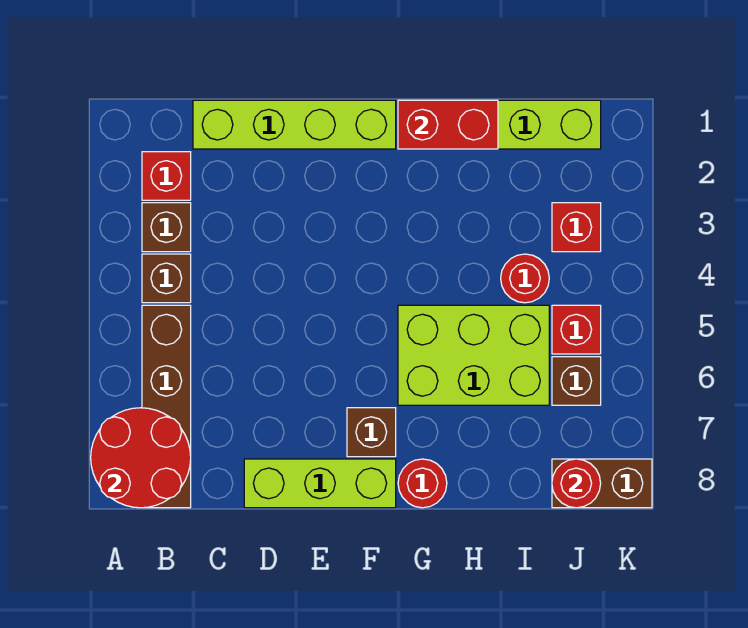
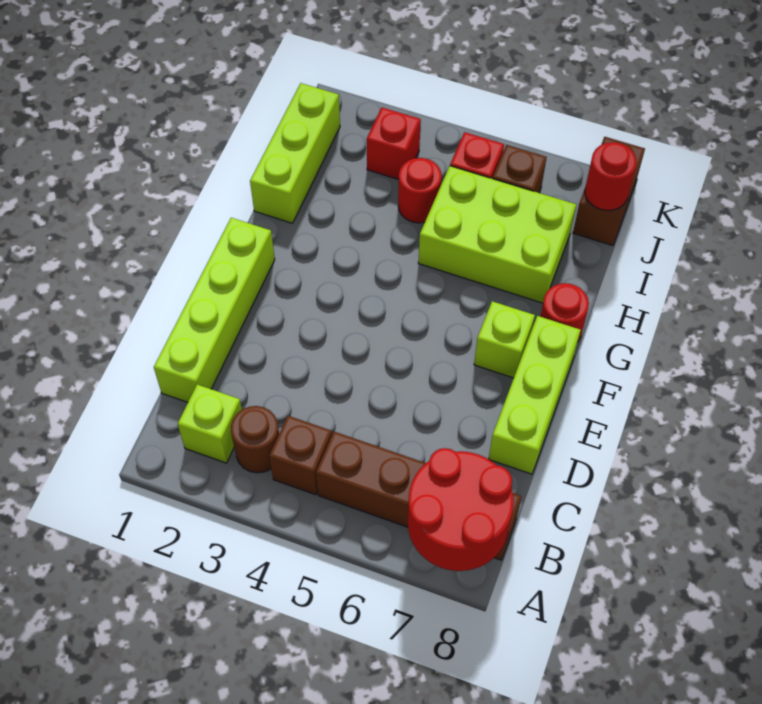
red 1x1 brick [142,152,191,200] -> lime 1x1 brick [178,384,242,463]
brown 1x1 brick [142,203,191,252] -> brown 1x1 round brick [231,406,279,473]
brown 1x1 brick [347,408,396,457] -> lime 1x1 brick [474,301,535,378]
red 1x2 brick [398,100,498,149] -> none
lime 2x3 brick [398,305,549,405] -> lime 2x3 brick turned to [418,166,576,303]

